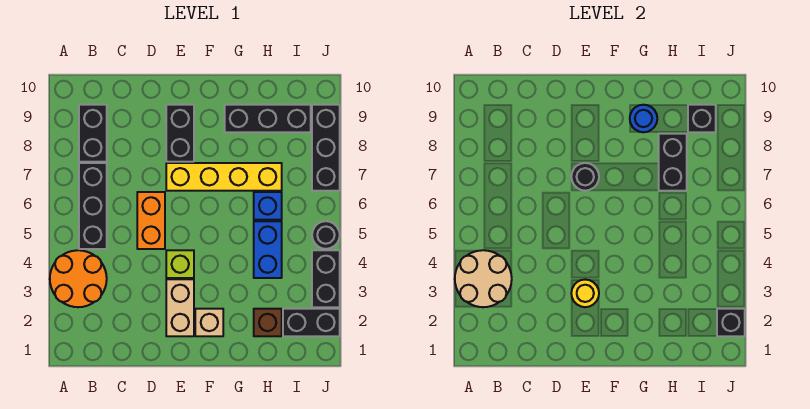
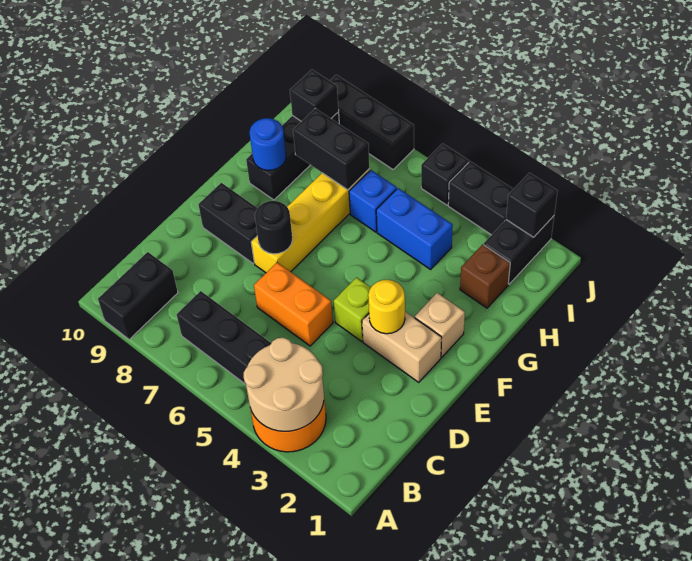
black 1x2 brick [79,105,107,162] -> black 1x2 brick turned to [98,252,178,340]
black 1x1 round brick [312,221,340,249] -> black 1x1 brick [421,143,469,205]

